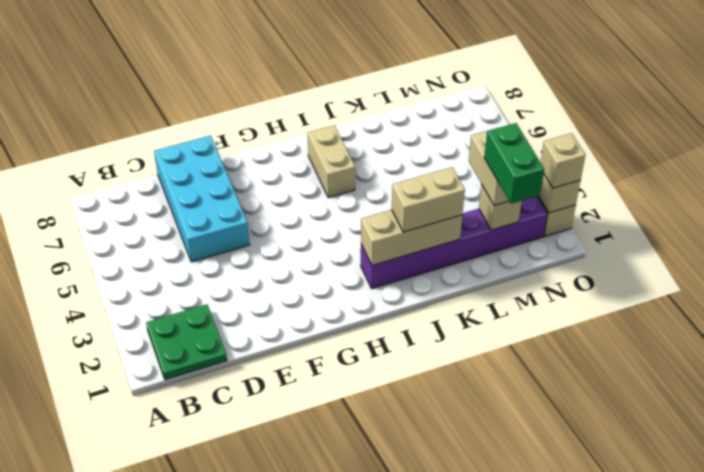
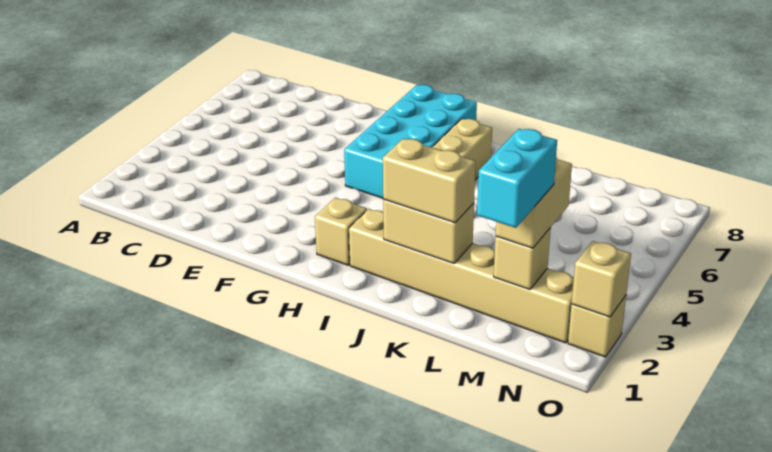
green 2x2 plate [146,304,227,380] -> none
cyan 2x4 brick [154,136,249,262] -> cyan 2x4 brick moved to [344,85,477,198]
purple 1x6 brick [361,196,547,289] -> tan 1x6 brick [349,209,574,343]
tan 1x3 brick [361,210,462,265] -> tan 1x2 brick [383,200,474,263]
green 1x2 brick [484,123,544,204] -> cyan 1x2 brick [477,129,557,228]
tan 1x1 brick [540,133,585,188] -> tan 1x1 brick moved to [315,198,367,265]

